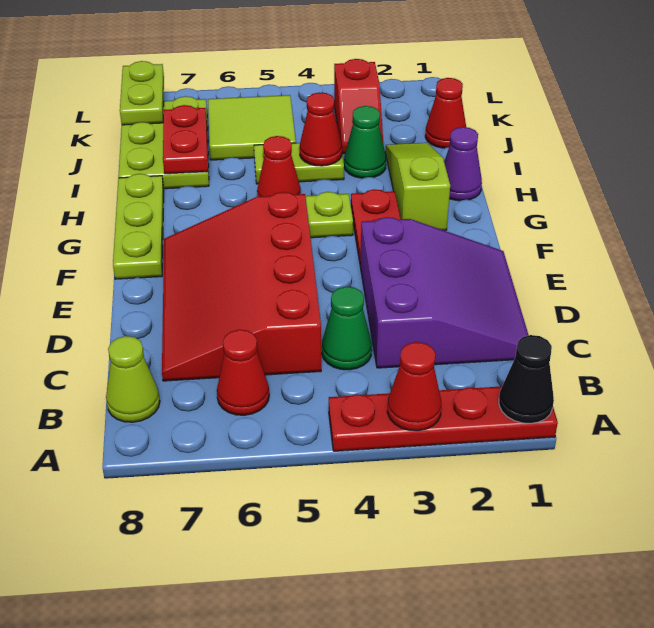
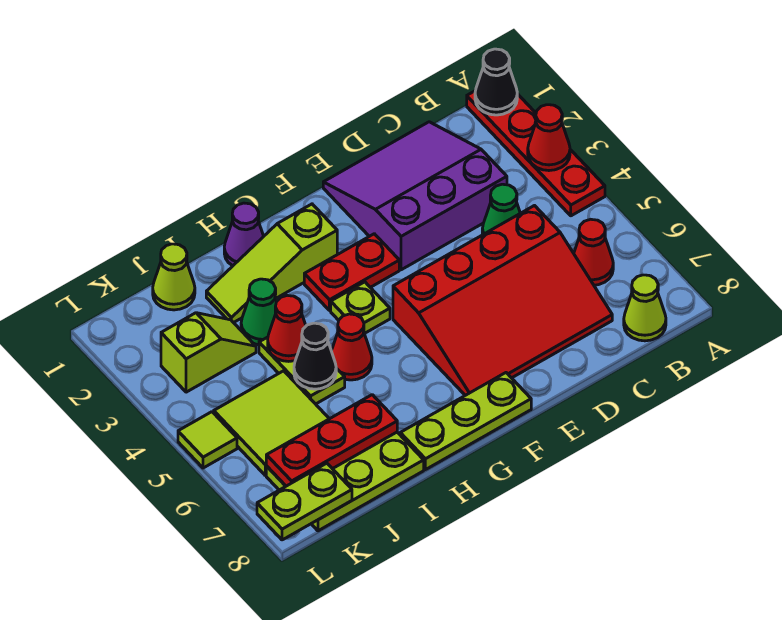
none -> black 1x1 cone [294,323,336,389]
red 1x2 plate [163,105,208,174] -> red 1x3 plate [266,395,397,486]
red 1x1 cone [425,78,466,148] -> lime 1x1 cone [153,244,195,310]
red 1x2 slope [334,59,383,154] -> lime 1x2 slope [161,313,256,392]
none -> lime 1x1 tile [178,412,237,468]

